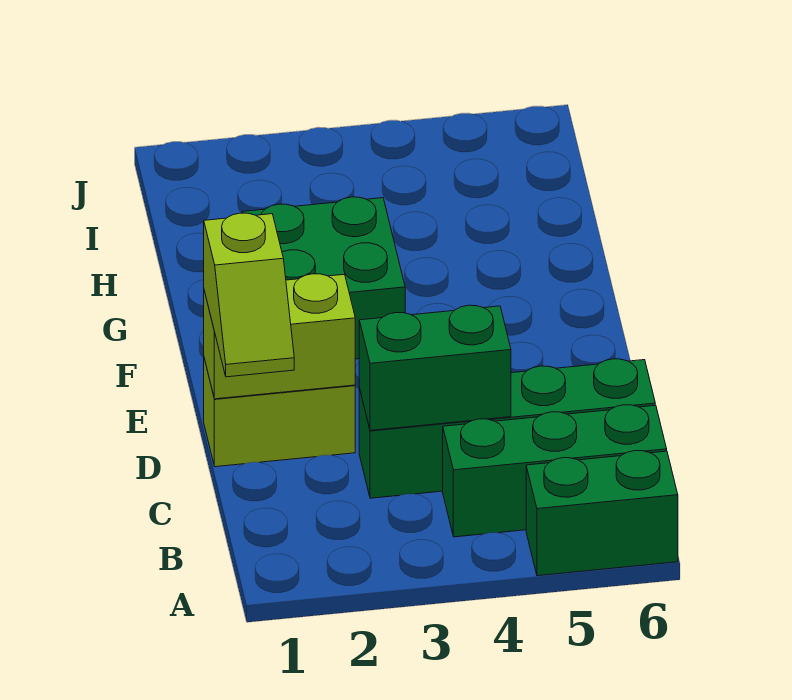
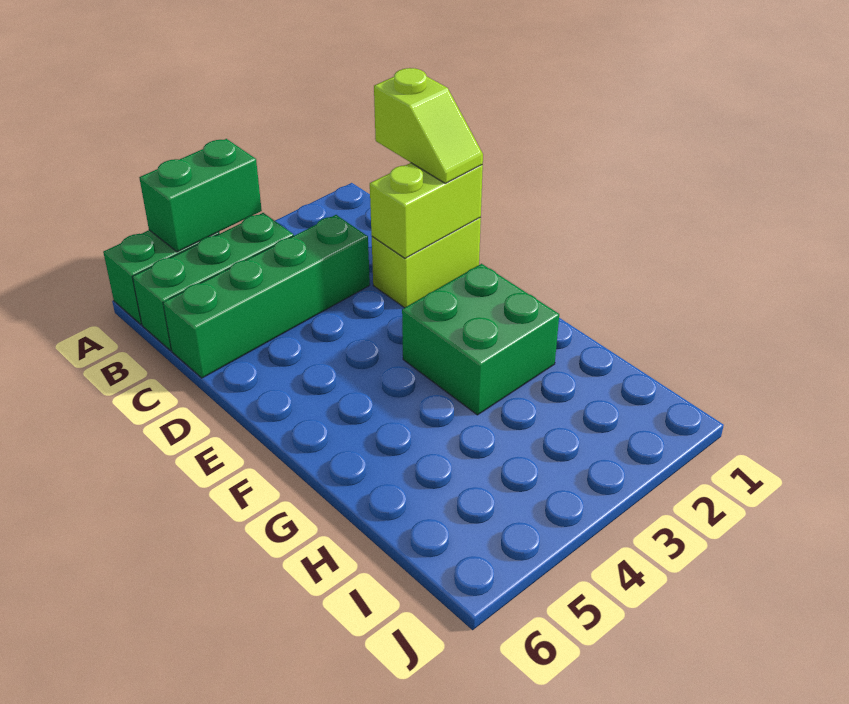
lime 1x2 slope [204,213,294,377] -> lime 1x2 slope turned to [374,68,483,183]
green 1x2 brick [359,305,511,431] -> green 1x2 brick moved to [139,139,262,252]

